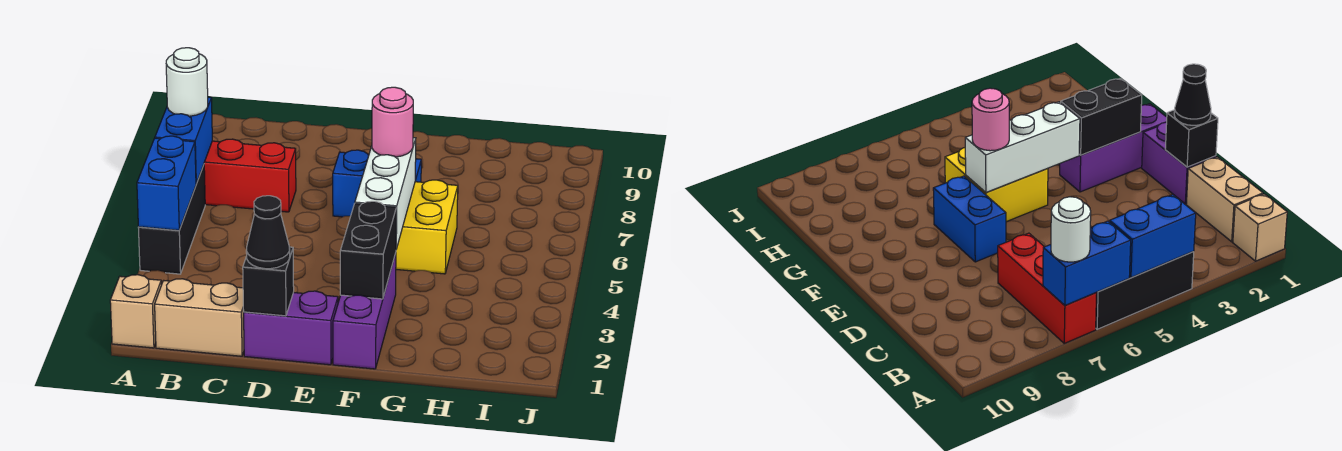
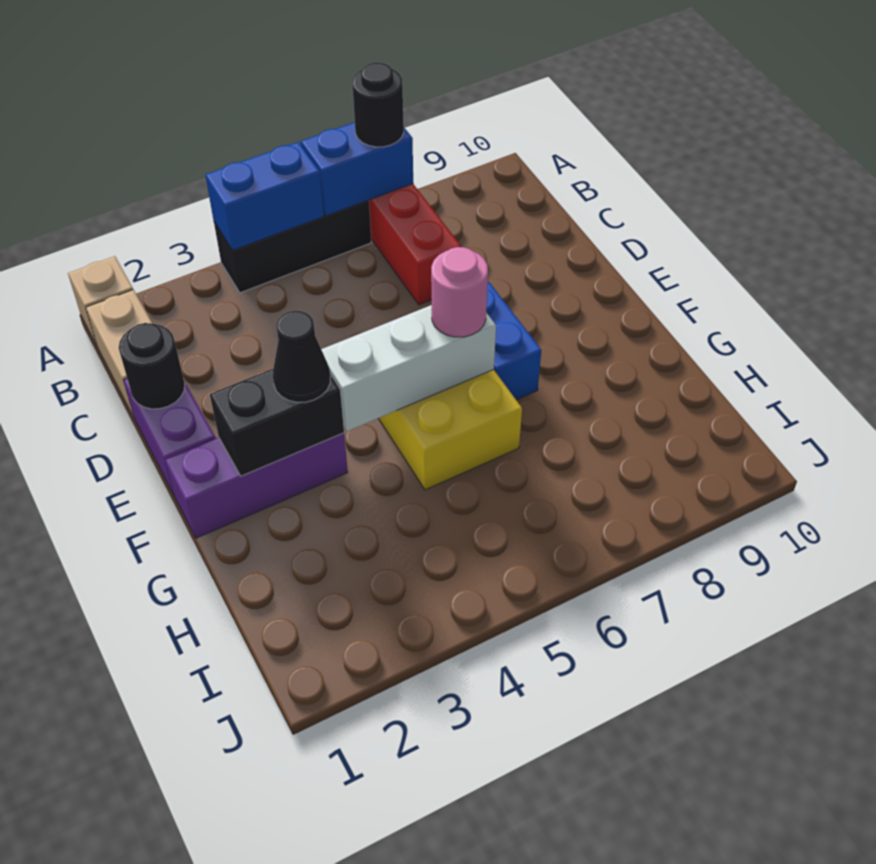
white 1x1 round brick [166,48,208,116] -> black 1x1 round brick [352,62,404,147]
black 1x1 brick [243,247,294,316] -> black 1x1 round brick [119,323,185,409]
black 1x1 cone [246,196,290,269] -> black 1x1 cone moved to [273,311,330,402]

